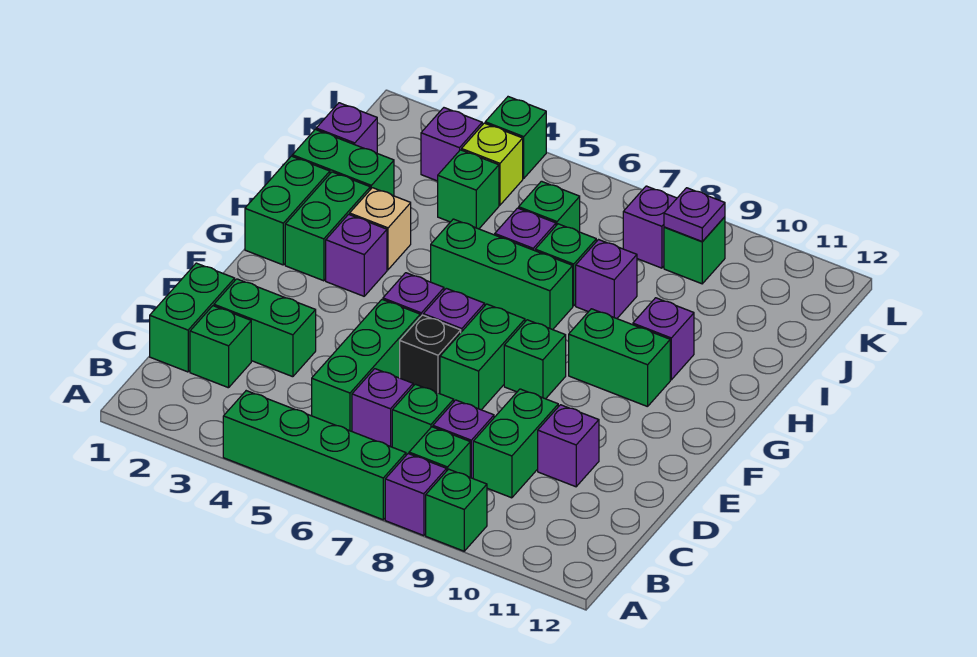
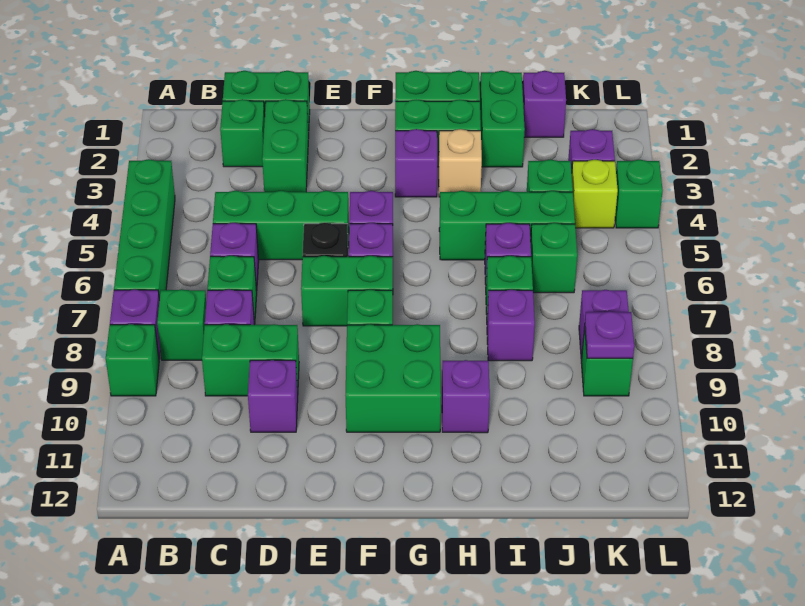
green 1x2 brick [569,309,670,407] -> green 2x2 brick [346,324,441,432]
green 1x3 brick [431,219,573,330] -> green 1x3 brick turned to [439,191,575,260]

